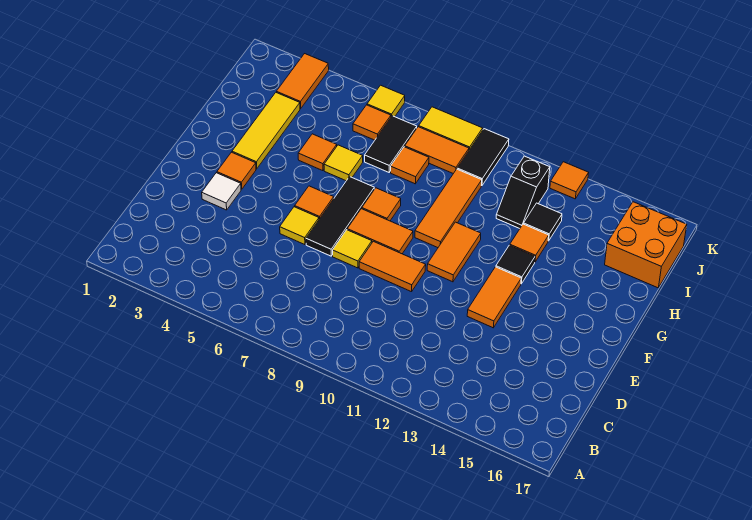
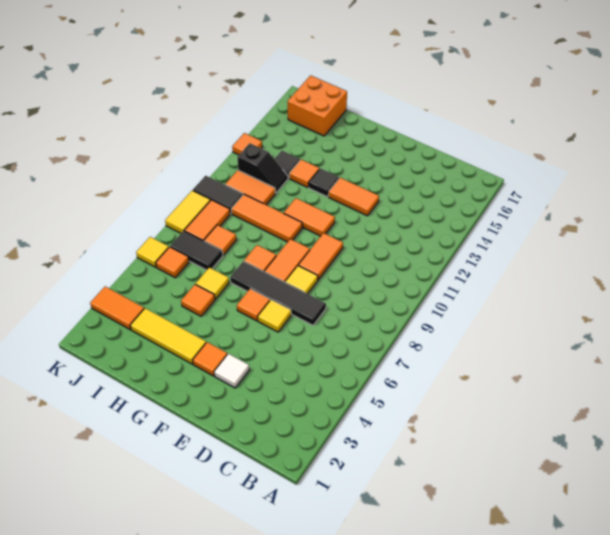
black 1x3 tile [306,177,374,256] -> black 1x4 tile [230,261,326,325]
none -> orange 1x2 tile [225,170,275,205]

